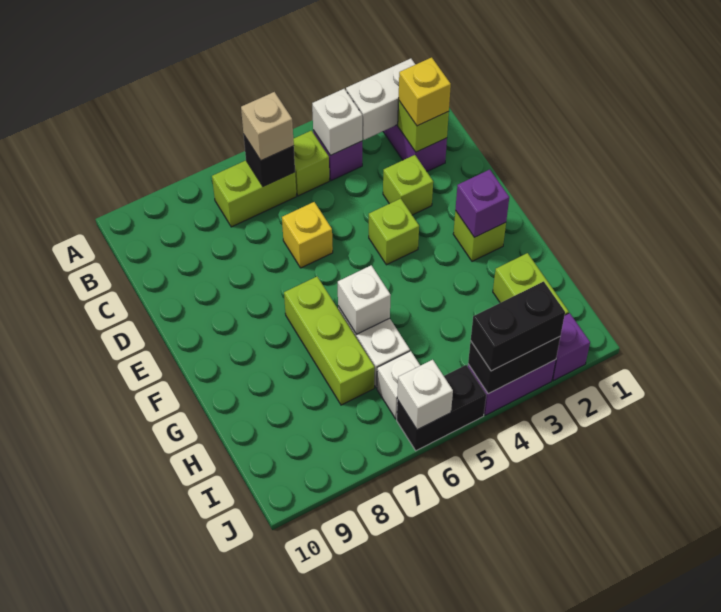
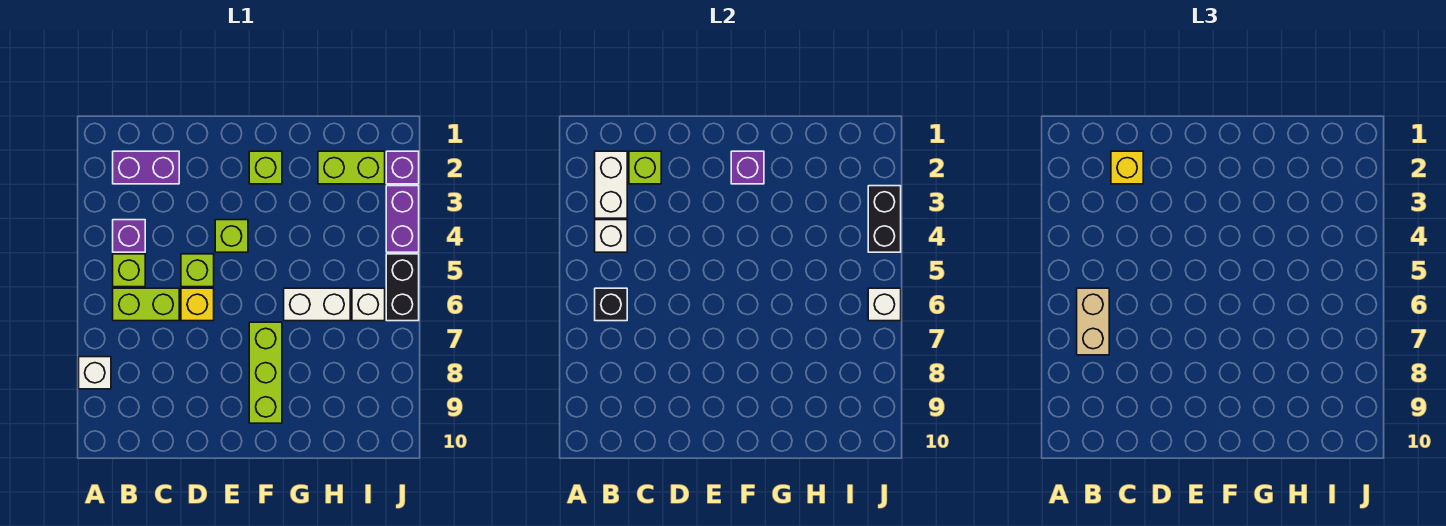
lime 1x2 brick [212,160,297,227] -> lime 1x2 brick turned to [113,288,179,321]
tan 1x1 brick [241,92,294,161] -> tan 1x2 brick [1077,288,1109,355]
lime 1x1 brick [383,155,433,215] -> lime 1x1 brick moved to [181,254,214,287]
lime 1x3 brick [284,277,375,405] -> lime 1x3 brick turned to [249,322,282,423]
white 1x1 brick [338,265,391,334] -> white 1x1 brick moved to [79,357,111,389]
black 1x2 brick [471,281,565,371] -> none

